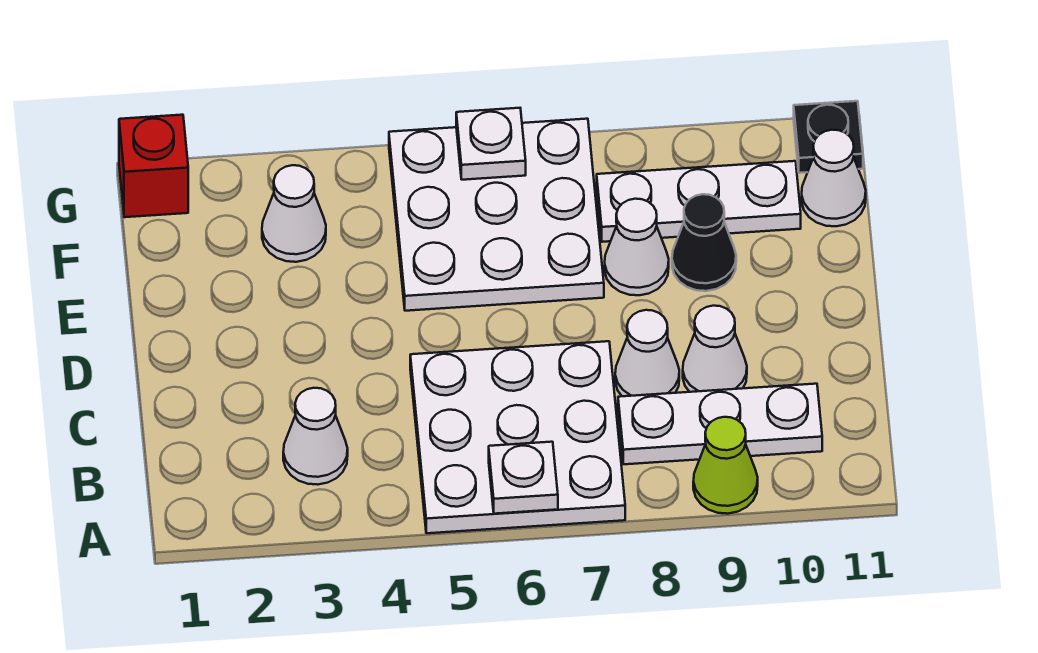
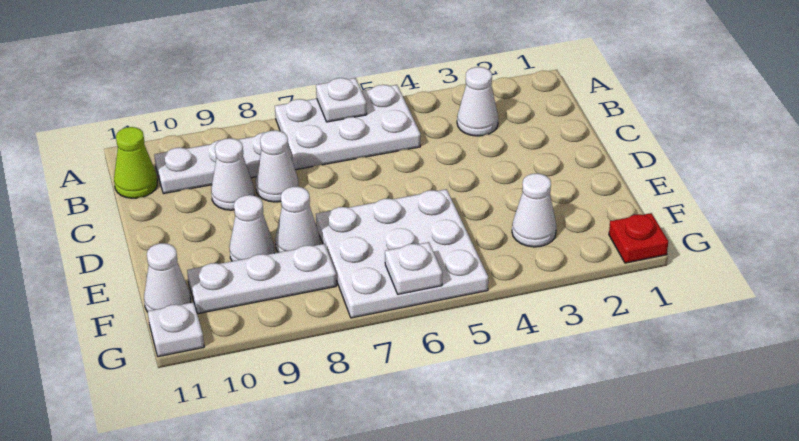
white 3x3 plate [410,341,625,533] -> white 2x3 plate [275,85,420,170]
lime 1x1 cone [693,417,758,514] -> lime 1x1 cone moved to [114,127,157,198]
black 1x1 cone [672,194,736,291] -> white 1x1 cone [230,195,274,261]
red 1x1 brick [119,115,188,217] -> red 1x1 plate [609,213,668,263]
black 1x1 plate [794,101,863,173] -> white 1x1 plate [148,302,204,357]

